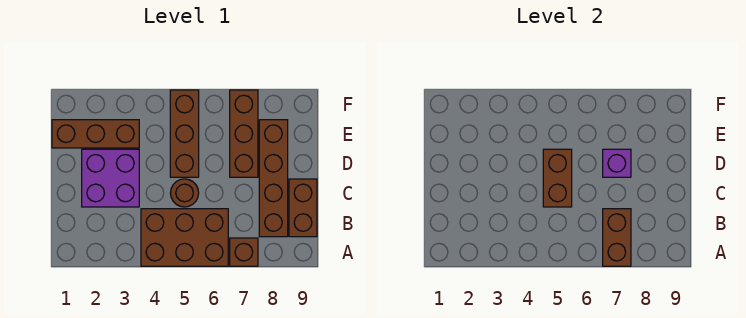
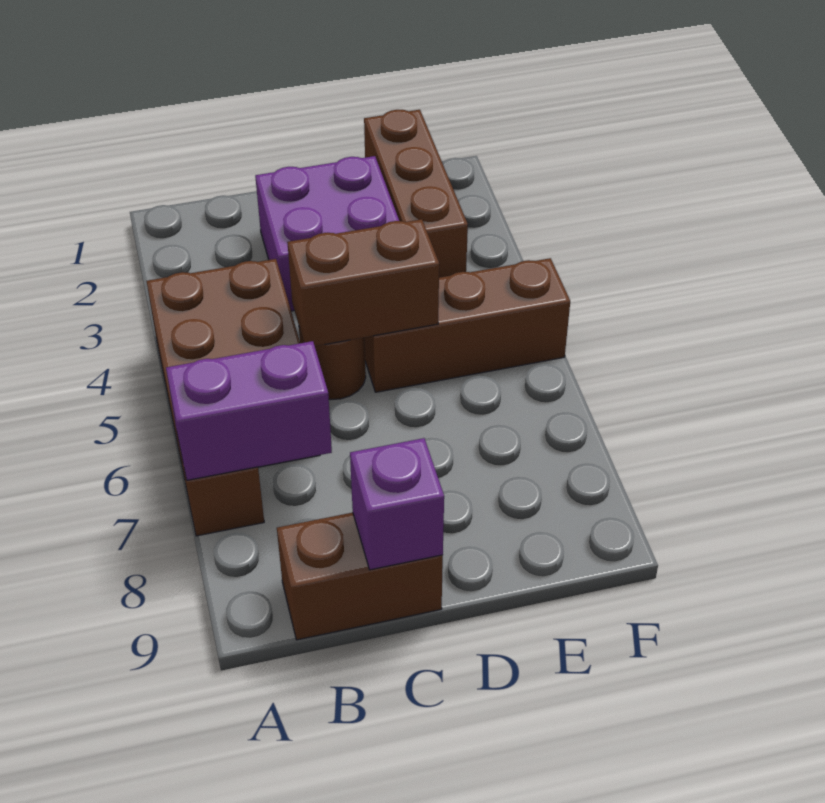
brown 1x2 brick [603,209,631,266] -> purple 1x2 brick [166,341,332,480]
brown 1x4 brick [259,120,288,237] -> none
brown 1x3 brick [230,90,258,177] -> none
purple 1x1 brick [603,149,631,177] -> purple 1x1 brick moved to [350,438,444,570]

